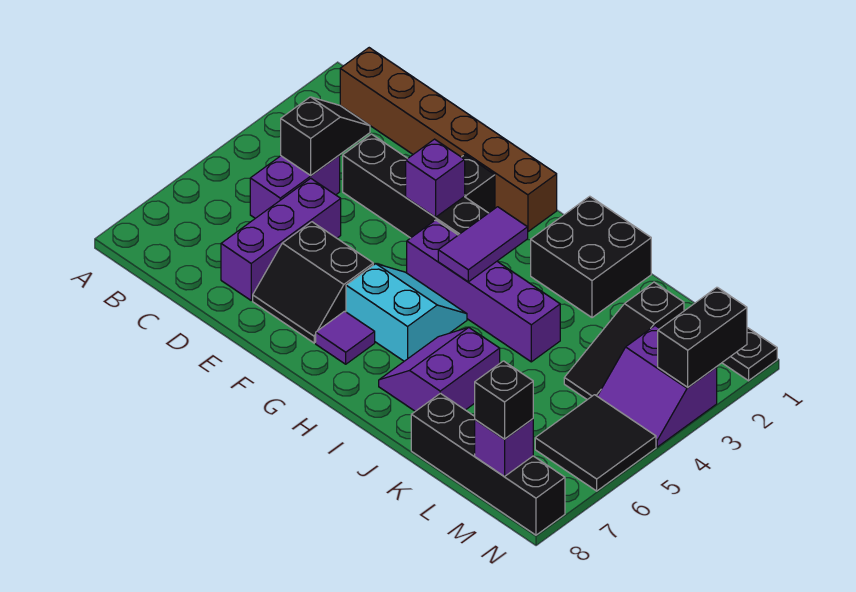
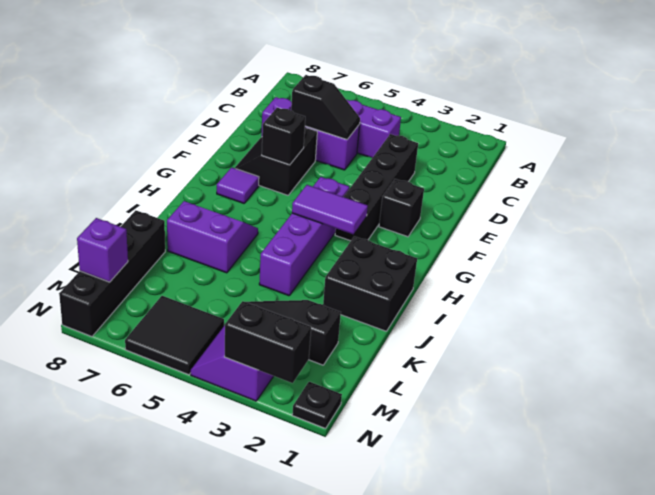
brown 1x6 brick [340,48,557,232] -> none
black 1x2 slope [281,97,370,175] -> black 1x2 slope moved to [291,75,360,140]
purple 1x1 brick [406,139,465,217] -> none
cyan 2x2 slope [346,264,467,361] -> none
black 1x1 brick [475,361,533,439] -> black 1x1 brick moved to [262,108,305,165]

